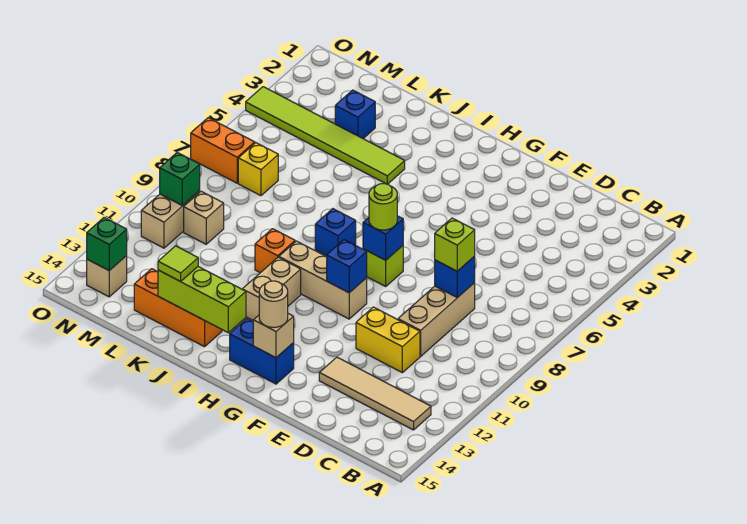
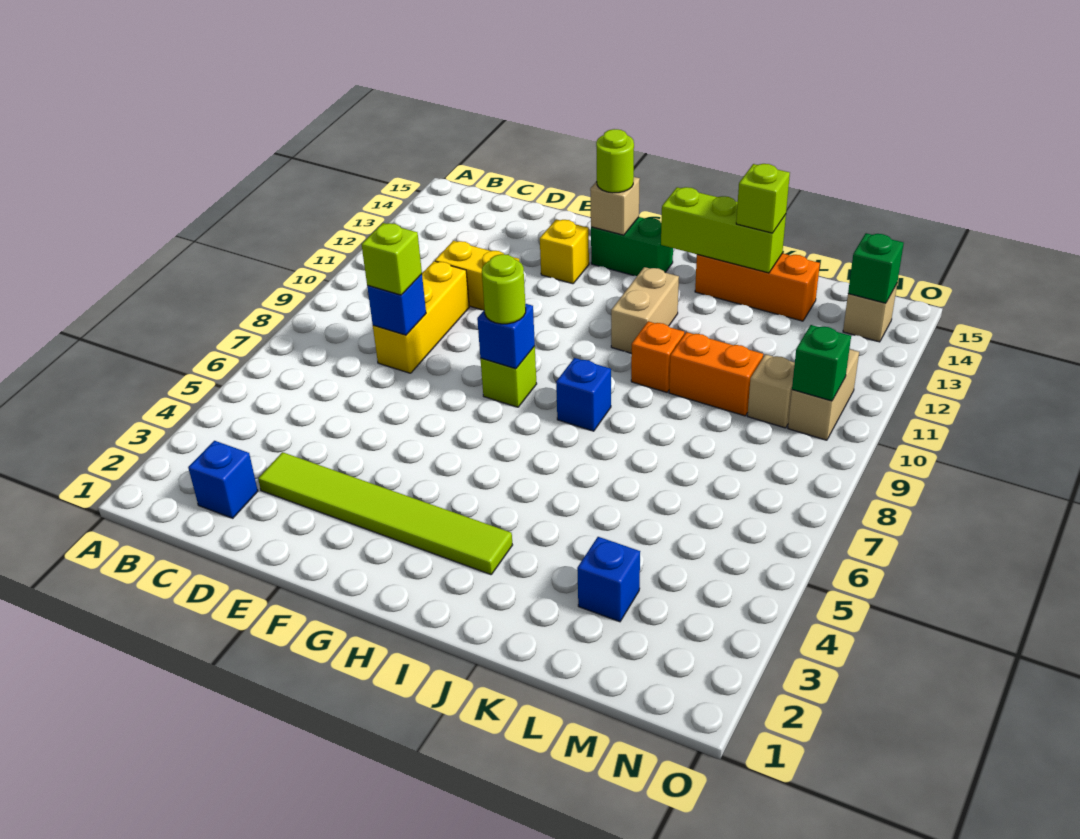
tan 1x4 tile [319,357,431,430] -> none
tan 1x3 brick [398,283,475,356] -> yellow 1x3 brick [373,261,469,373]
tan 1x3 brick [279,241,367,319] -> none
blue 1x1 brick [327,240,367,293] -> blue 1x1 brick moved to [188,441,258,518]
blue 1x2 brick [230,319,294,384] -> green 1x2 brick [591,217,673,276]
tan 1x1 round brick [259,281,288,327] -> lime 1x1 round brick [596,129,634,193]
lime 1x6 tile [246,87,405,184] -> lime 1x6 tile moved to [258,452,512,575]
lime 1x1 tile [158,246,198,281] -> lime 1x1 brick [736,164,790,233]
yellow 1x1 brick [238,143,278,196] -> yellow 1x1 brick moved to [540,219,589,284]
orange 1x2 brick [191,118,255,183] -> orange 1x2 brick moved to [669,332,763,416]

